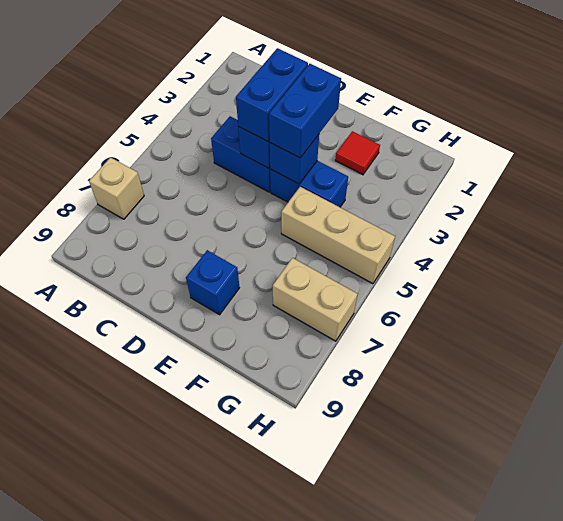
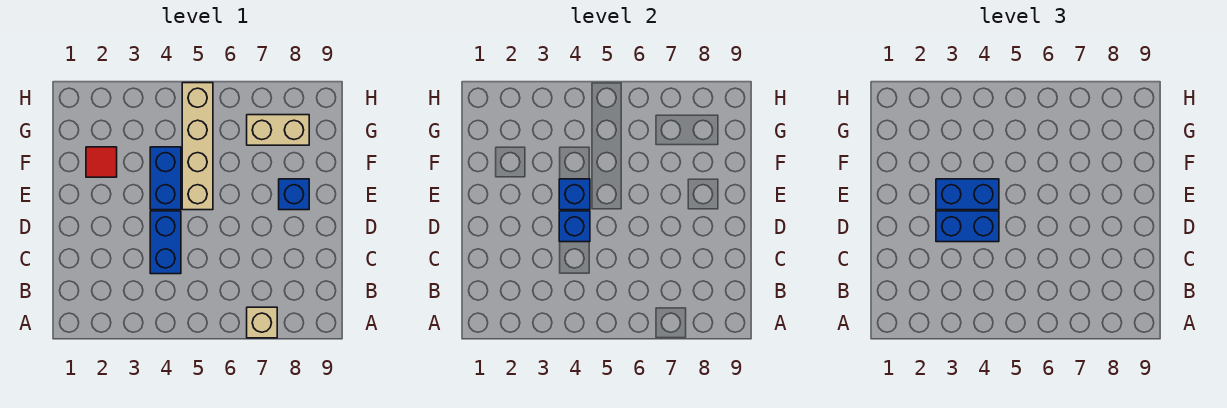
tan 1x3 brick [281,187,395,284] -> tan 1x4 brick [182,83,213,210]
tan 1x2 brick [273,258,358,341] -> tan 1x2 brick turned to [247,115,309,145]

